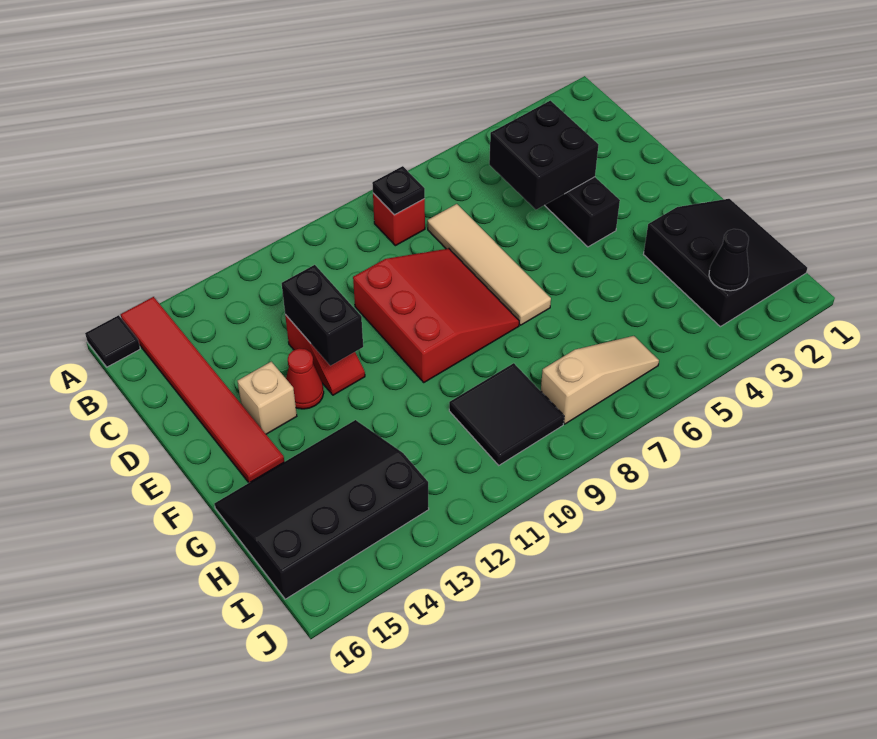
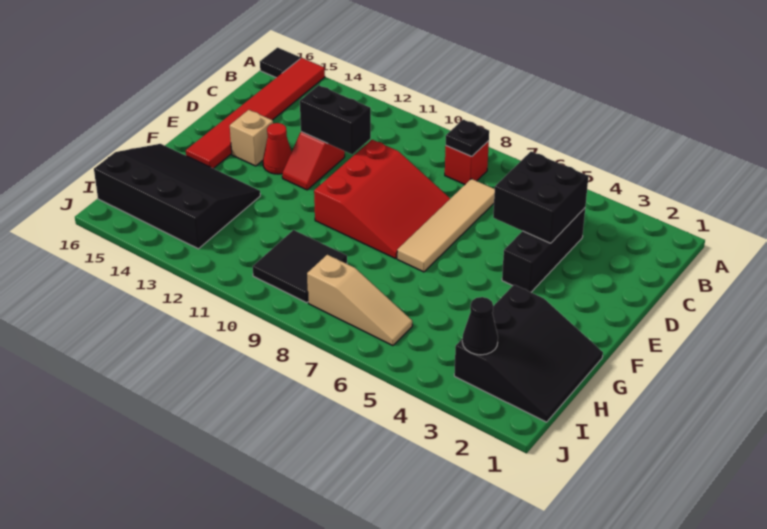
black 1x2 brick [282,265,363,366] -> black 1x2 brick turned to [300,85,371,154]

